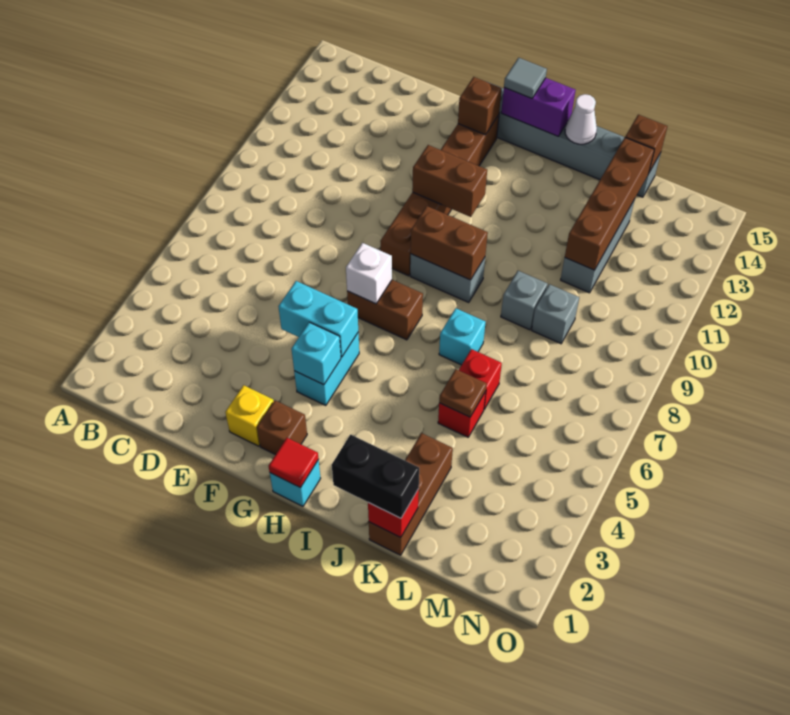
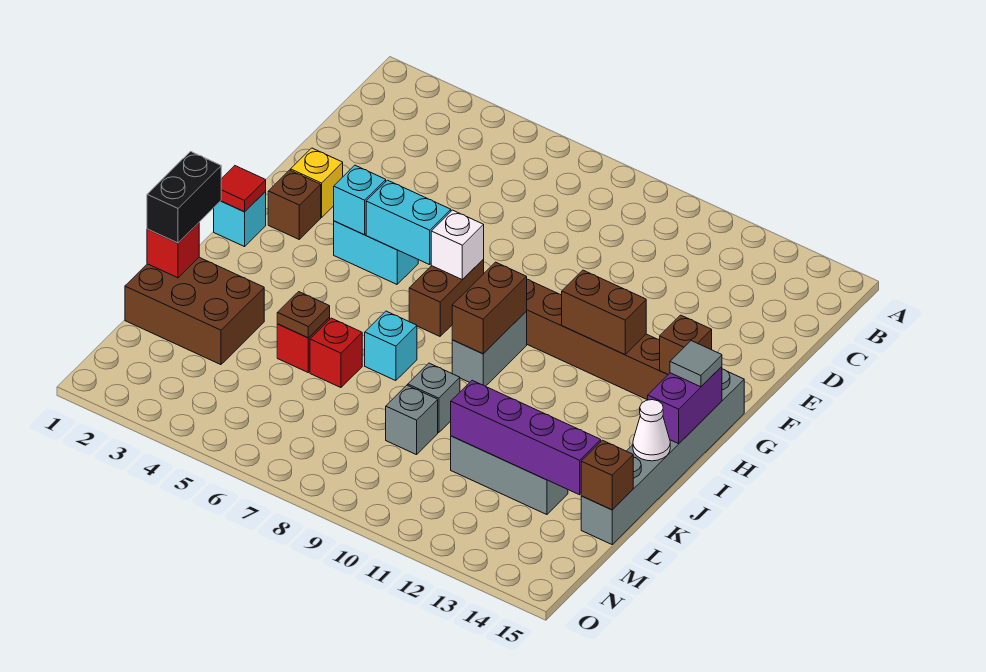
cyan 1x2 brick [278,281,358,357] -> cyan 1x2 brick turned to [366,180,451,265]
brown 1x2 brick [412,145,487,217] -> brown 1x2 brick turned to [562,270,646,355]
brown 1x3 brick [369,433,453,555] -> brown 2x3 brick [125,257,264,365]
brown 1x4 brick [565,138,654,270] -> purple 1x4 brick [451,380,601,495]

